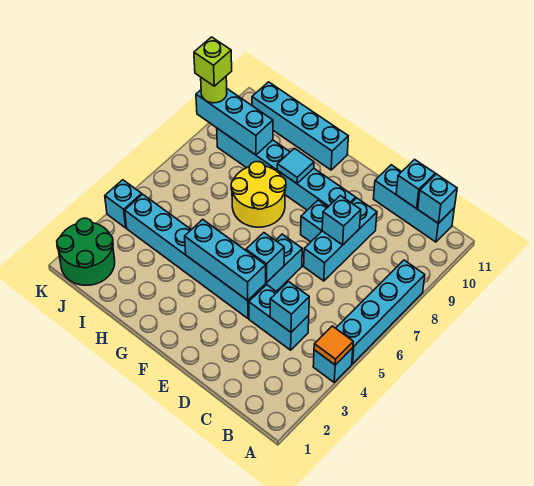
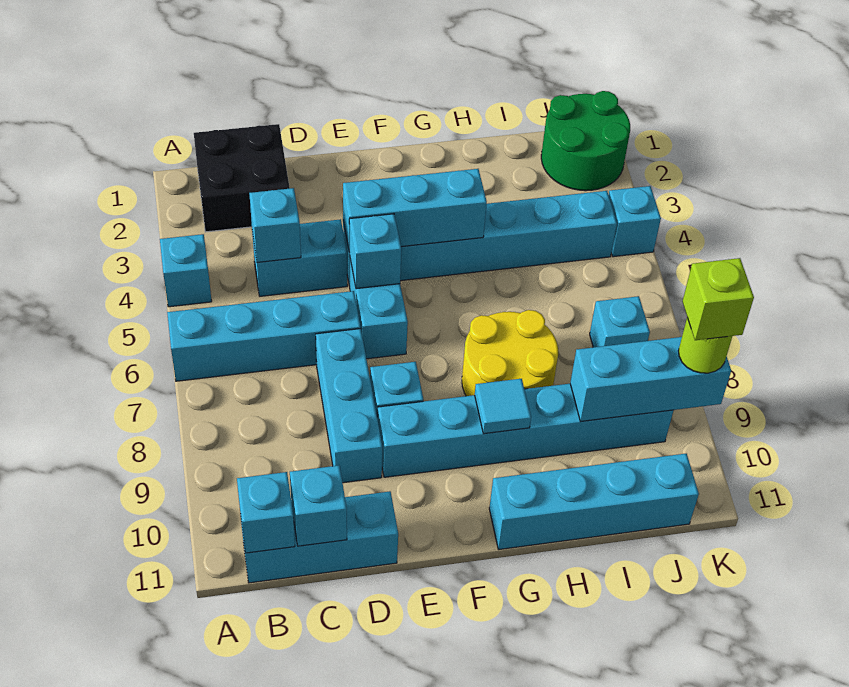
orange 1x1 tile [314,326,353,365] -> none
cyan 1x4 brick [336,260,425,364] -> cyan 1x4 brick turned to [167,291,361,381]
none -> black 2x2 brick [194,124,290,232]
cyan 1x1 brick [322,196,361,245] -> cyan 1x1 brick moved to [590,296,650,347]

